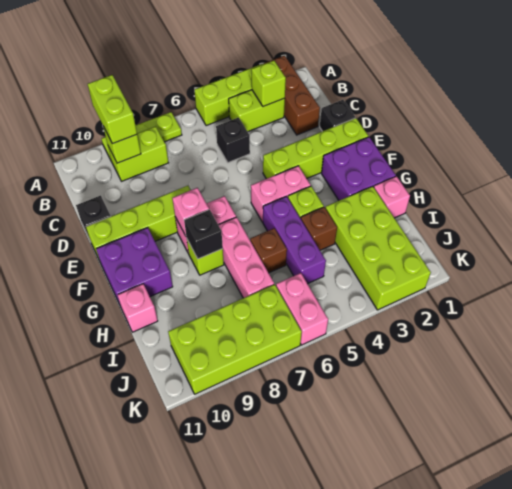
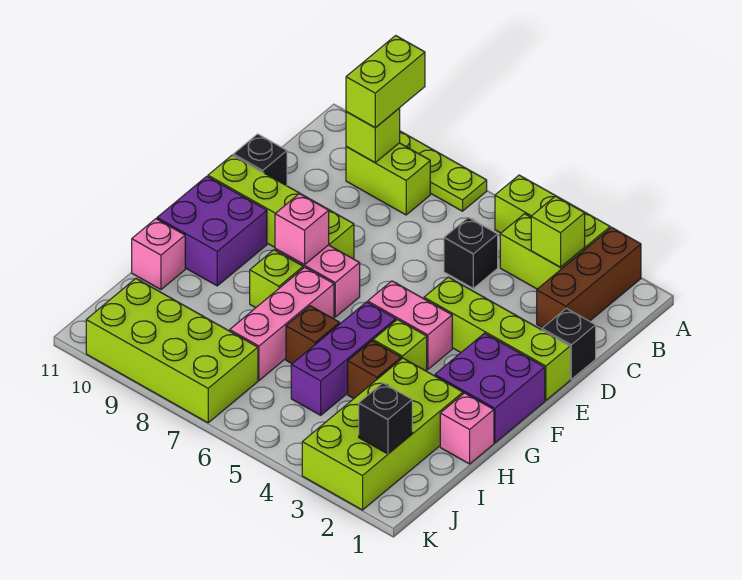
black 1x1 brick [184,210,223,259] -> black 1x1 brick moved to [359,383,412,454]
pink 1x2 brick [276,273,328,345] -> none

